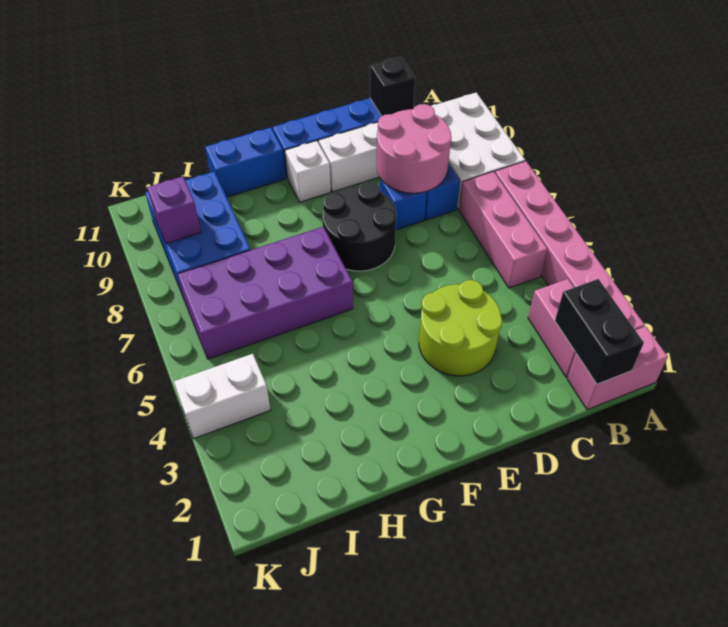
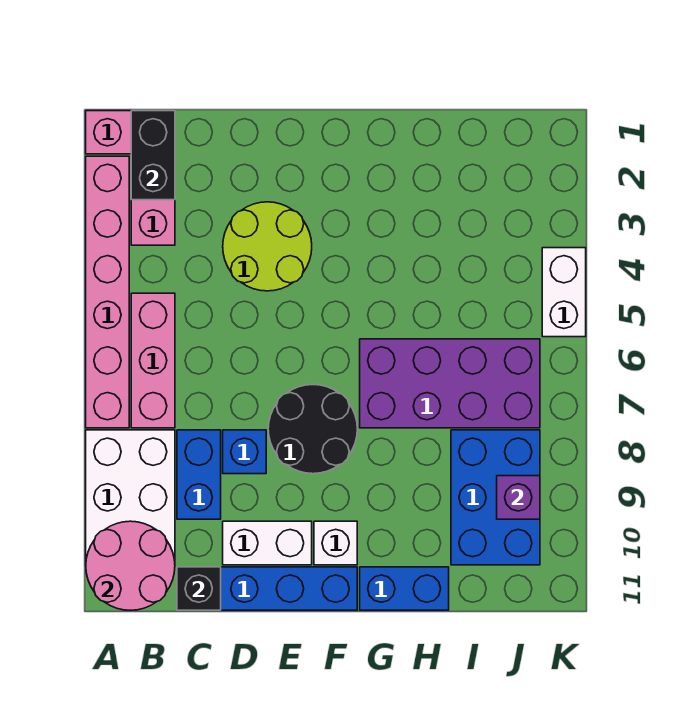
pink 2x2 round brick [377,104,451,193] -> pink 2x2 round brick moved to [86,521,175,610]
white 1x2 brick [174,354,270,439] -> white 1x2 brick turned to [542,248,586,337]

